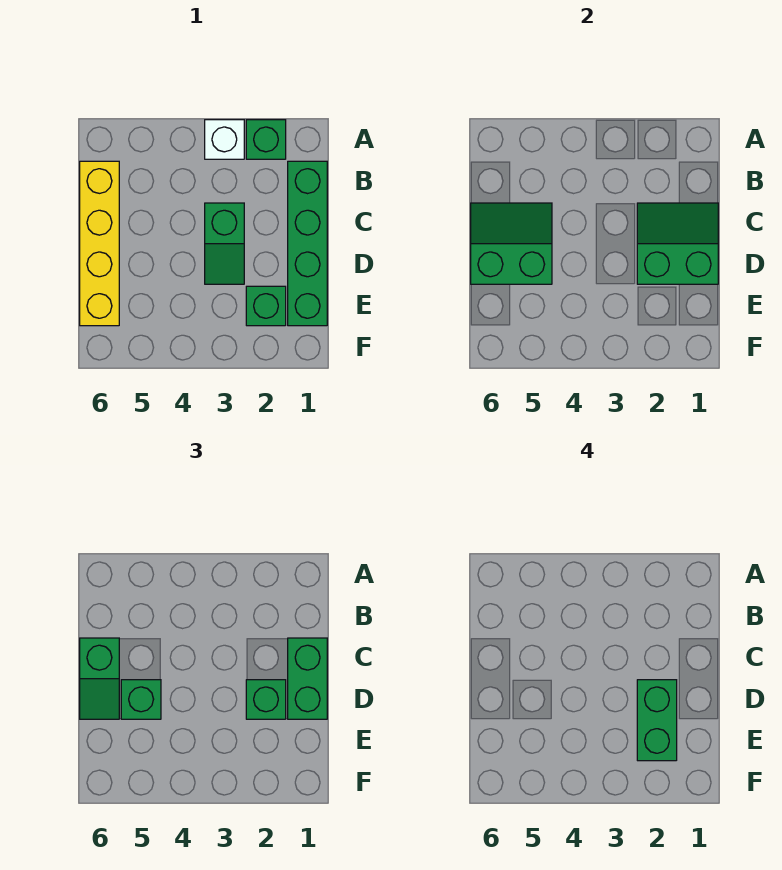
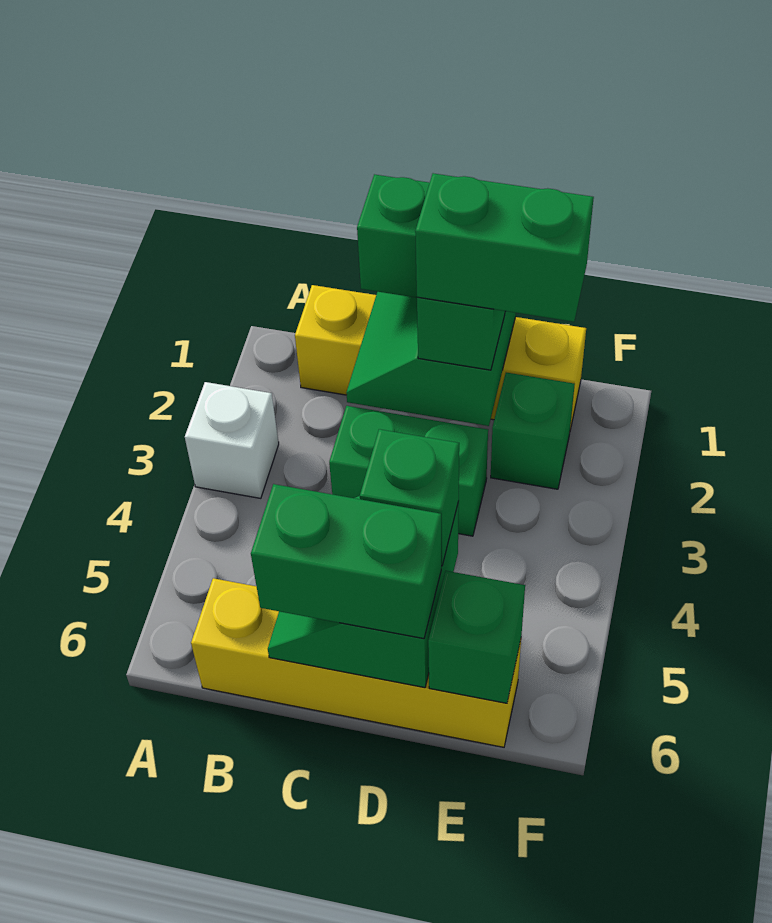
green 1x1 brick [246,120,286,159] -> green 1x1 brick moved to [428,571,525,703]
green 1x4 brick [288,161,327,326] -> yellow 1x4 brick [295,285,586,430]
green 1x2 slope [205,203,244,284] -> green 1x2 brick [329,406,488,536]
green 1x2 slope [80,638,119,719] -> green 1x2 brick [251,484,441,639]

